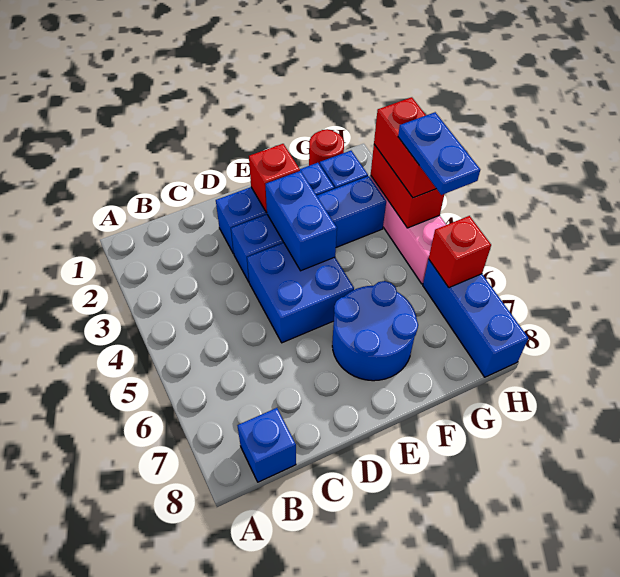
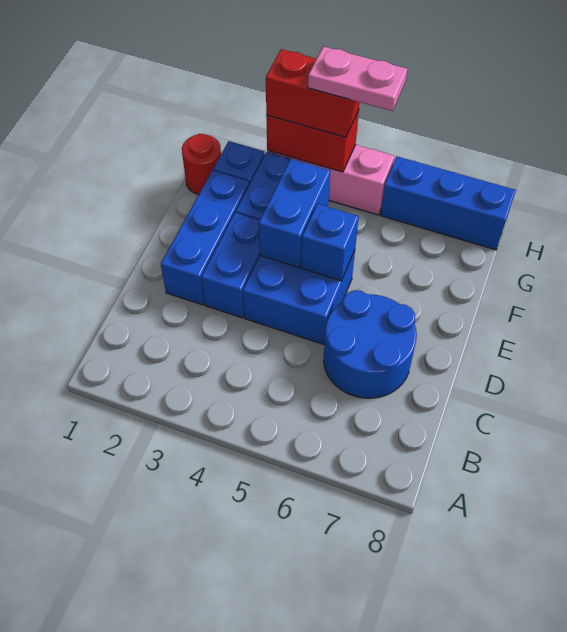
blue 1x1 brick [237,408,296,482] -> blue 1x1 brick moved to [301,204,359,281]
red 1x1 brick [249,144,300,212] -> none
blue 1x2 brick [266,171,337,271] -> blue 1x2 brick turned to [259,159,330,268]
blue 2x2 round brick [332,281,418,381] -> blue 2x2 round brick moved to [324,290,417,398]
blue 1x2 plate [398,112,480,195] -> pink 1x2 plate [308,46,407,111]
red 1x1 brick [429,216,491,288] -> none

